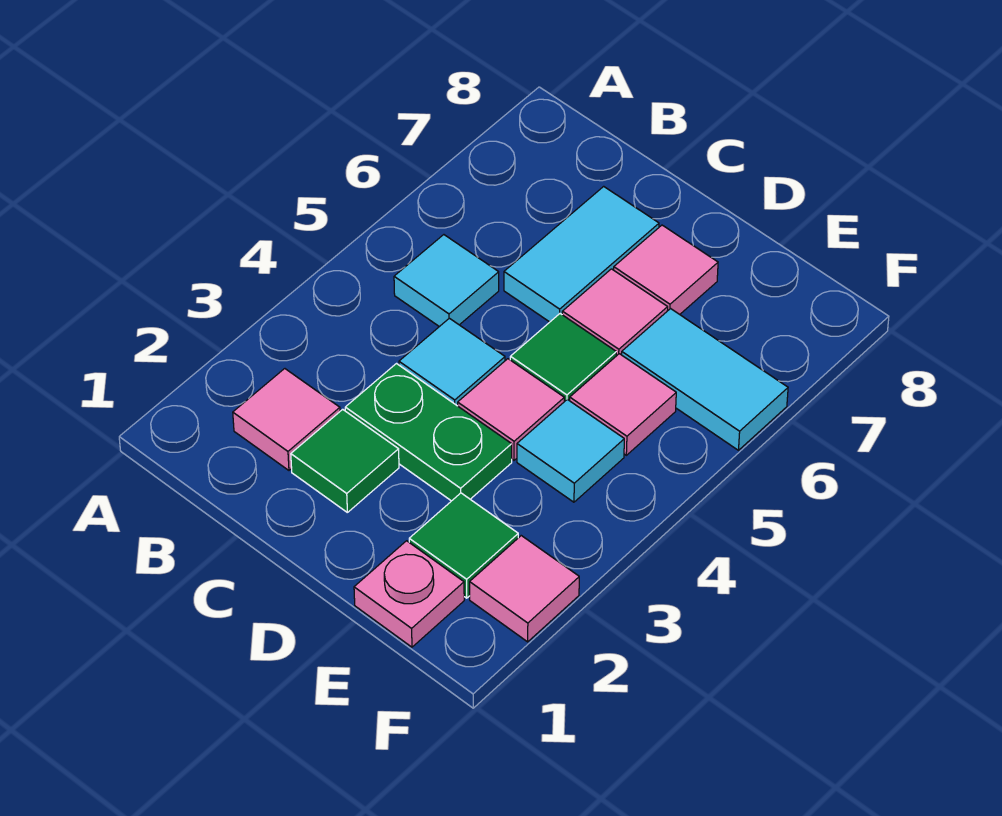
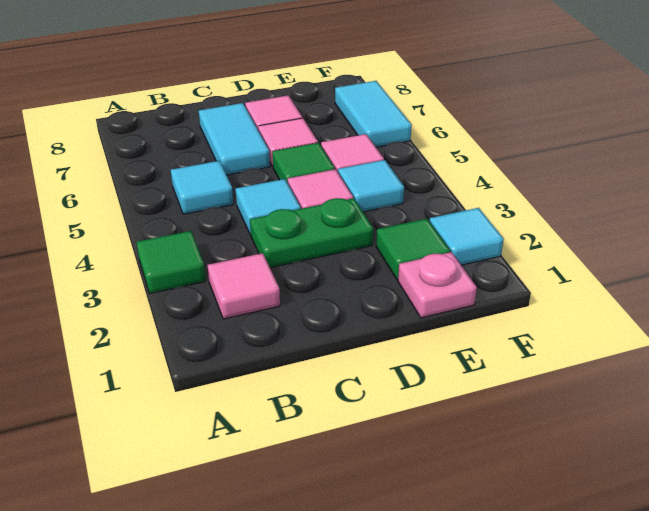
green 1x1 tile [291,409,399,512] -> green 1x1 tile moved to [136,231,206,293]
cyan 1x2 tile [622,309,788,450] -> cyan 1x2 tile turned to [335,81,412,147]
pink 1x1 tile [470,536,579,642] -> cyan 1x1 tile [430,208,504,265]

